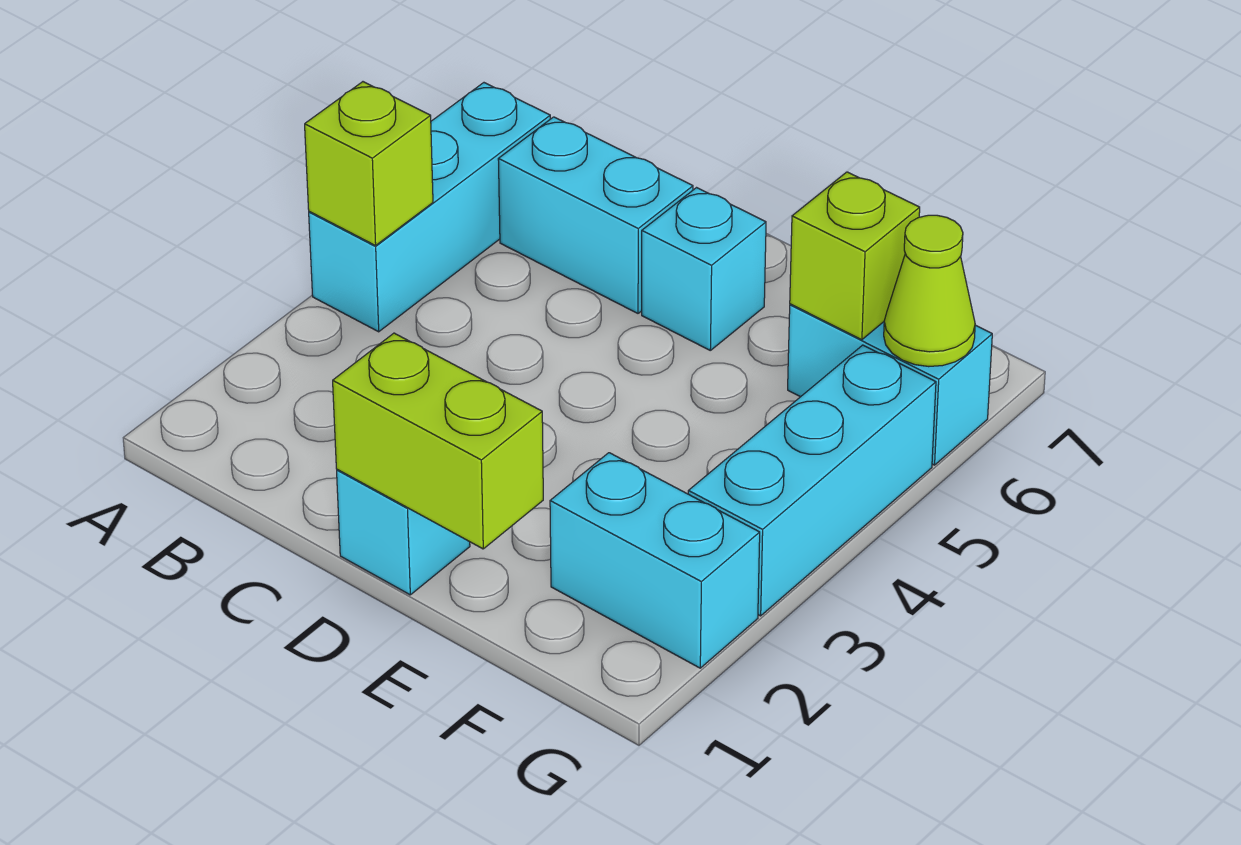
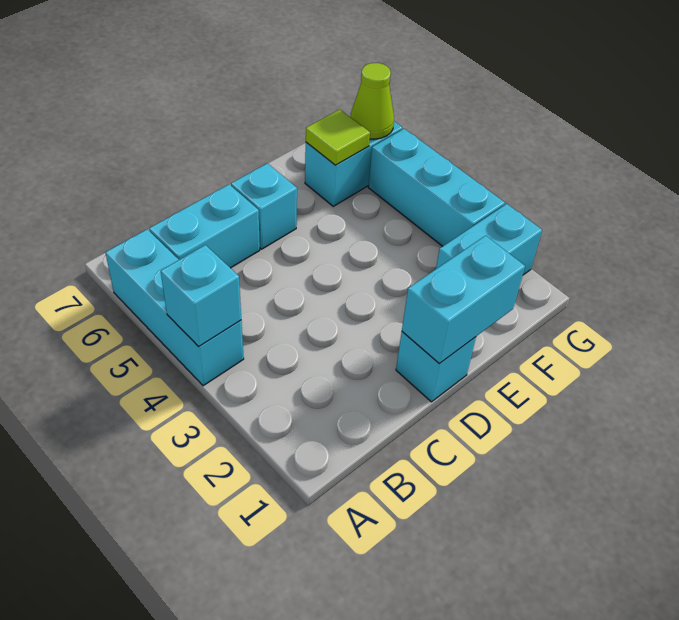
lime 1x1 brick [305,82,433,246] -> cyan 1x1 brick [161,245,241,347]
lime 1x2 brick [333,333,543,549] -> cyan 1x2 brick [402,236,525,364]
lime 1x1 brick [790,172,920,340] -> lime 1x1 tile [306,109,370,165]

